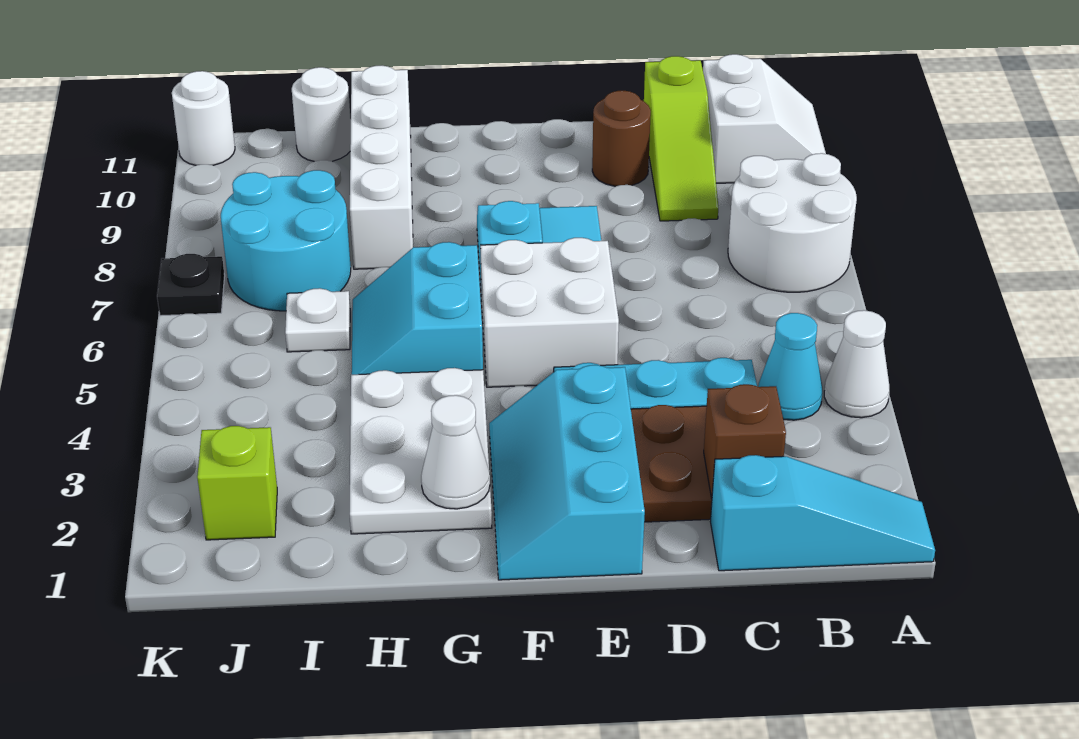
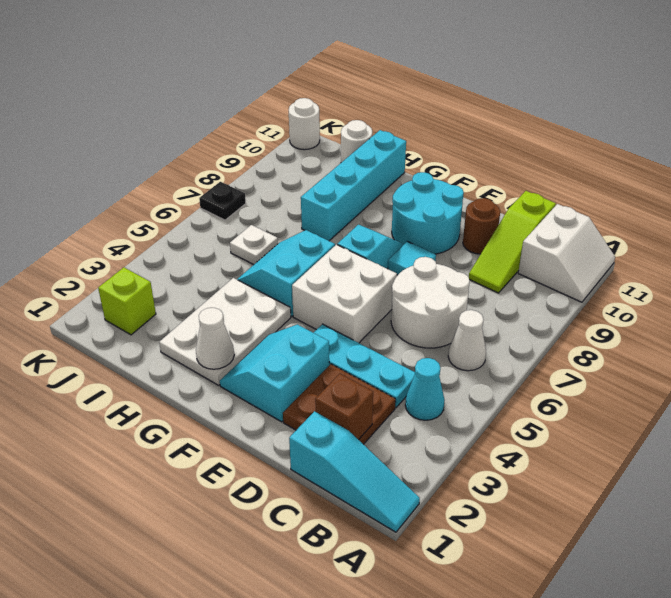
white 1x1 cone [824,310,890,418] -> white 1x1 cone moved to [448,310,486,371]
white 2x2 round brick [728,153,857,292] -> white 2x2 round brick moved to [391,257,470,348]
cyan 2x3 slope [489,365,645,580] -> cyan 2x2 slope [220,324,329,422]
white 1x4 brick [350,66,413,269] -> cyan 1x4 brick [301,130,406,241]
cyan 2x2 round brick [221,170,351,311] -> cyan 2x2 round brick moved to [392,172,464,254]

